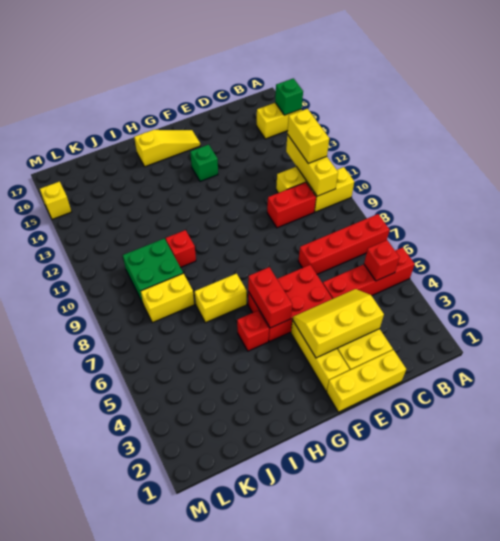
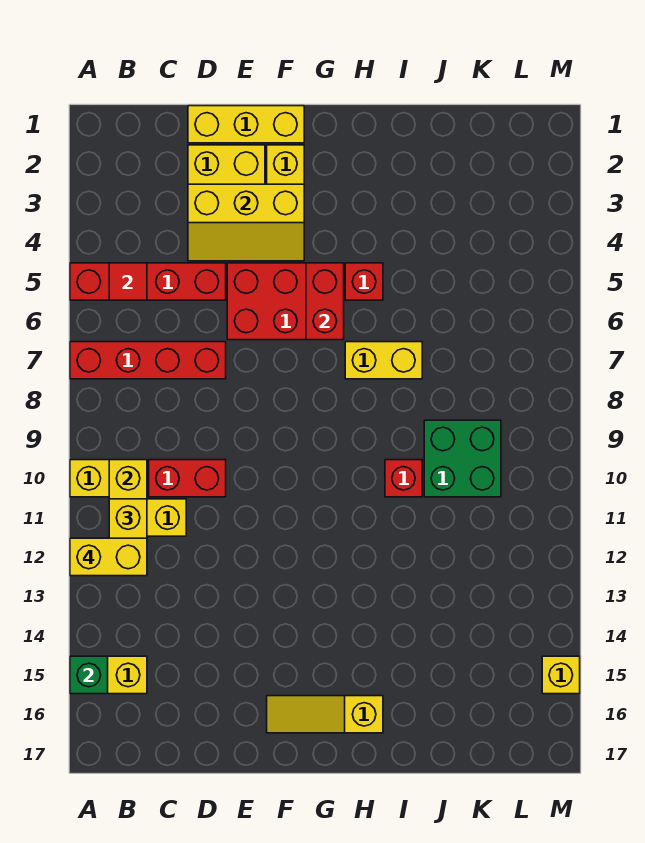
red 1x1 brick [364,240,400,281] -> red 1x1 tile [109,263,147,300]
green 1x1 brick [190,145,218,182] -> none
yellow 1x2 brick [141,273,194,323] -> yellow 1x2 brick moved to [70,538,147,576]

